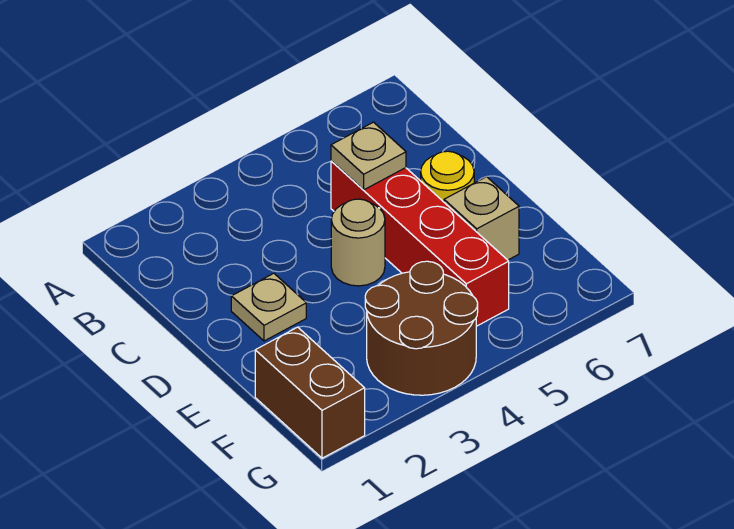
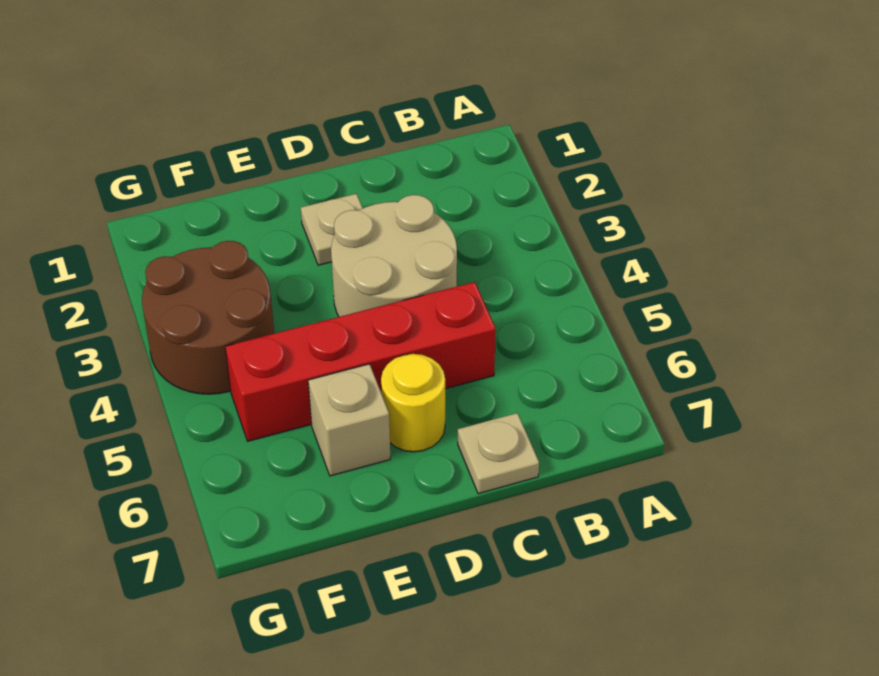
tan 1x1 plate [331,122,406,190] -> tan 1x1 plate moved to [458,413,539,494]
tan 1x1 round brick [331,199,385,286] -> tan 2x2 round brick [331,195,457,317]
brown 1x2 brick [255,327,365,458] -> none

